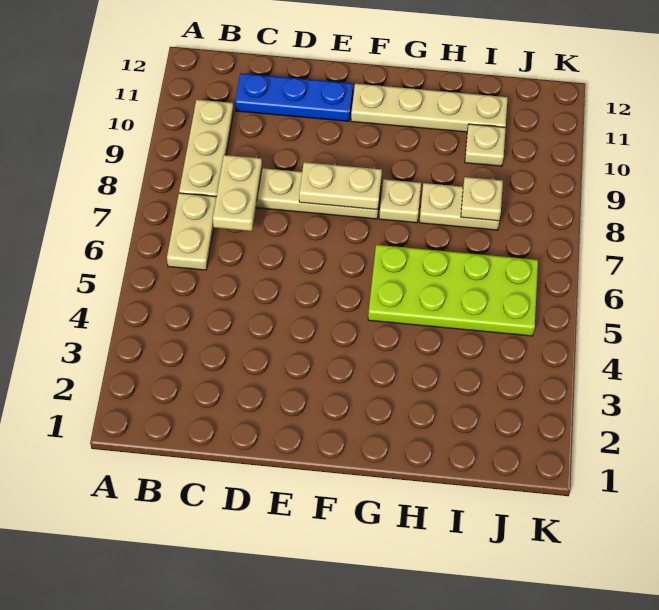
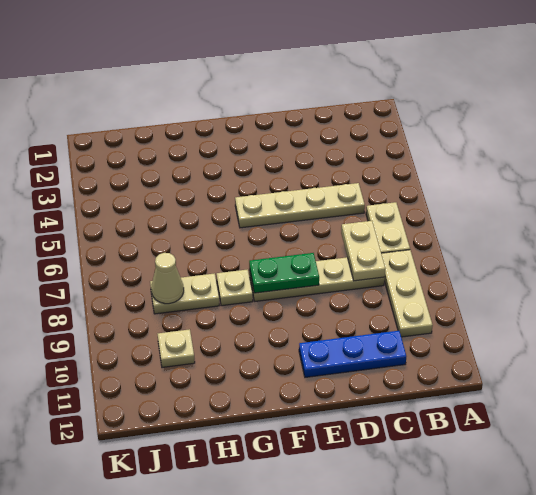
tan 1x2 plate [299,162,382,210] -> green 1x2 plate [249,253,319,293]
tan 1x4 plate [351,84,508,132] -> tan 1x4 plate moved to [235,183,365,228]
lime 2x4 plate [368,245,538,336] -> none
tan 1x1 plate [461,177,503,221] -> tan 1x1 cone [151,253,184,304]

